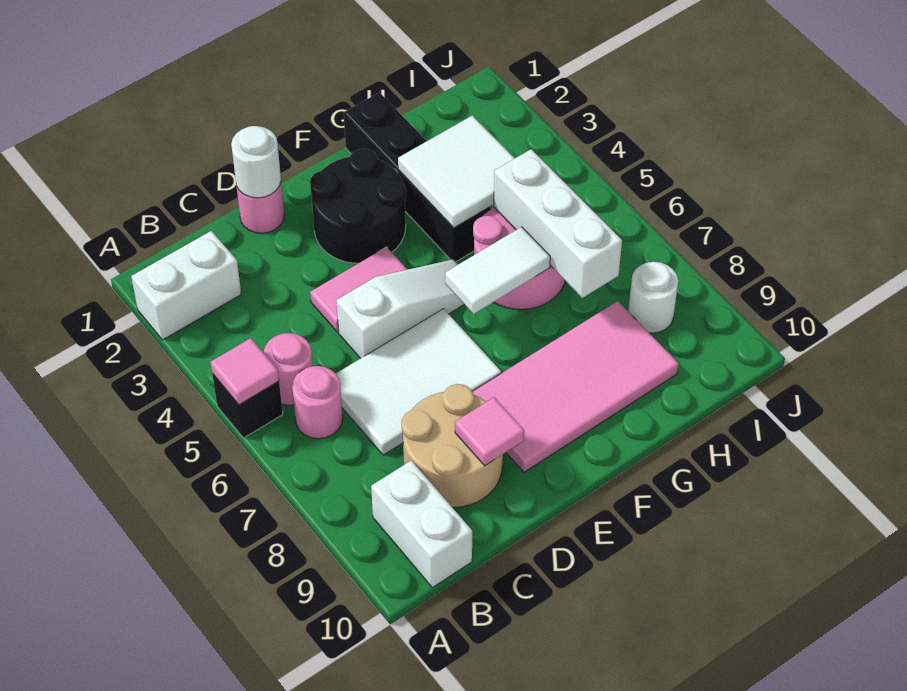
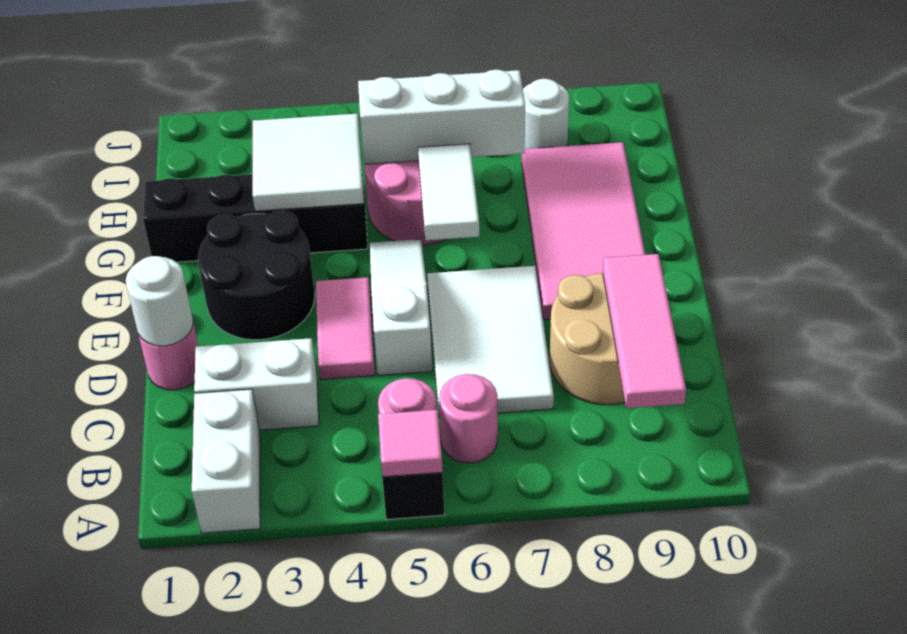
white 1x2 brick [371,461,472,588] -> white 1x2 brick moved to [194,338,319,430]
pink 1x1 tile [455,397,524,466] -> pink 1x3 tile [603,254,686,408]

